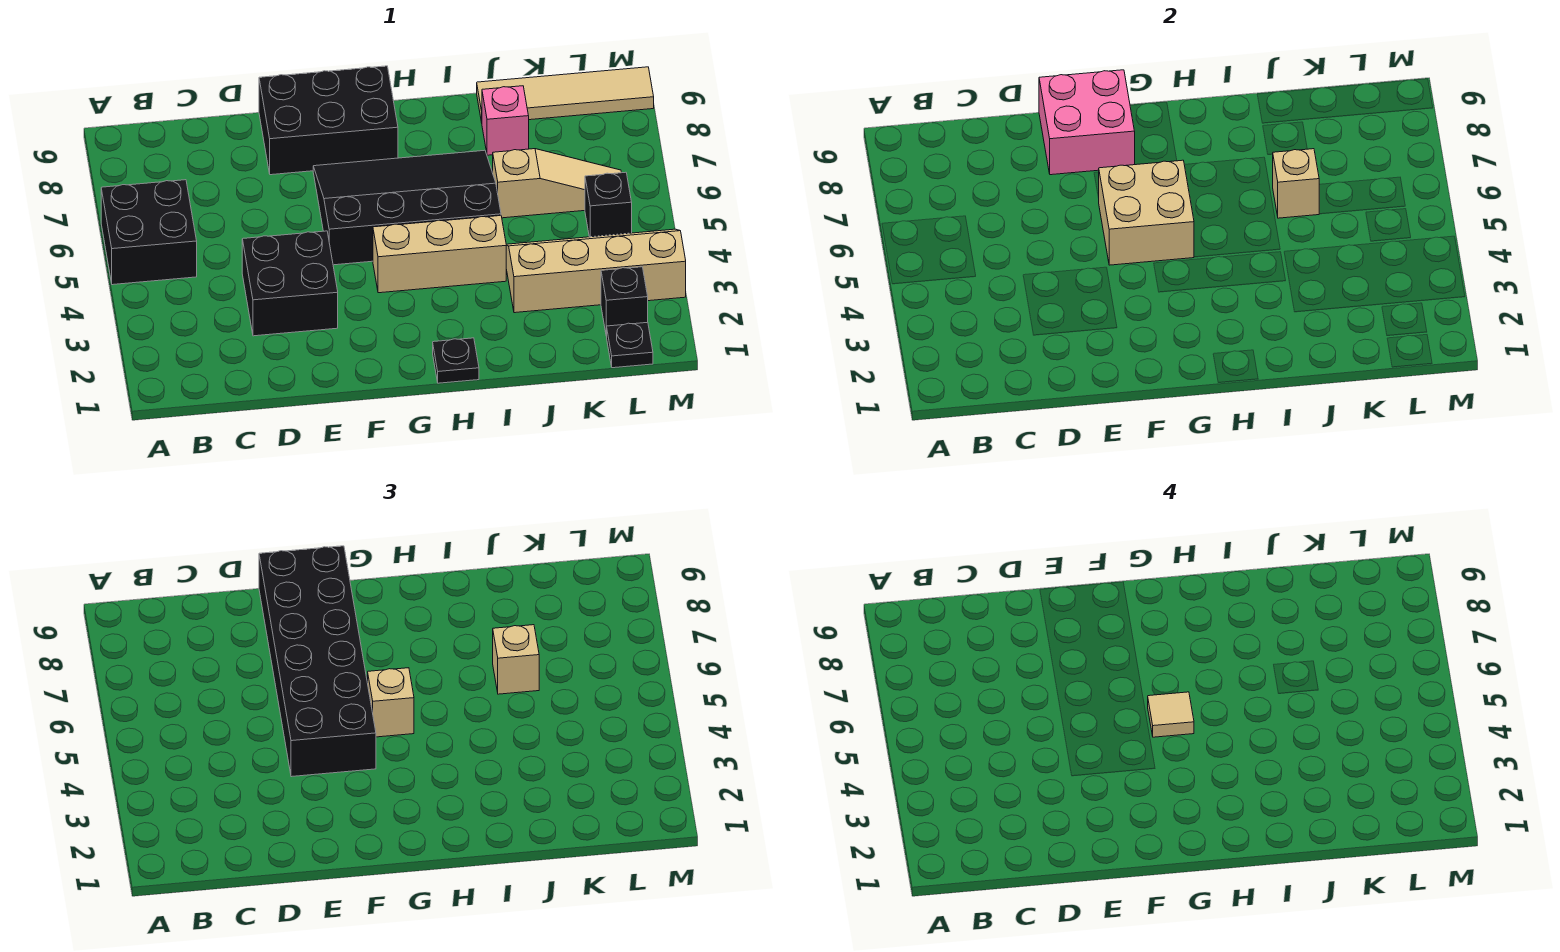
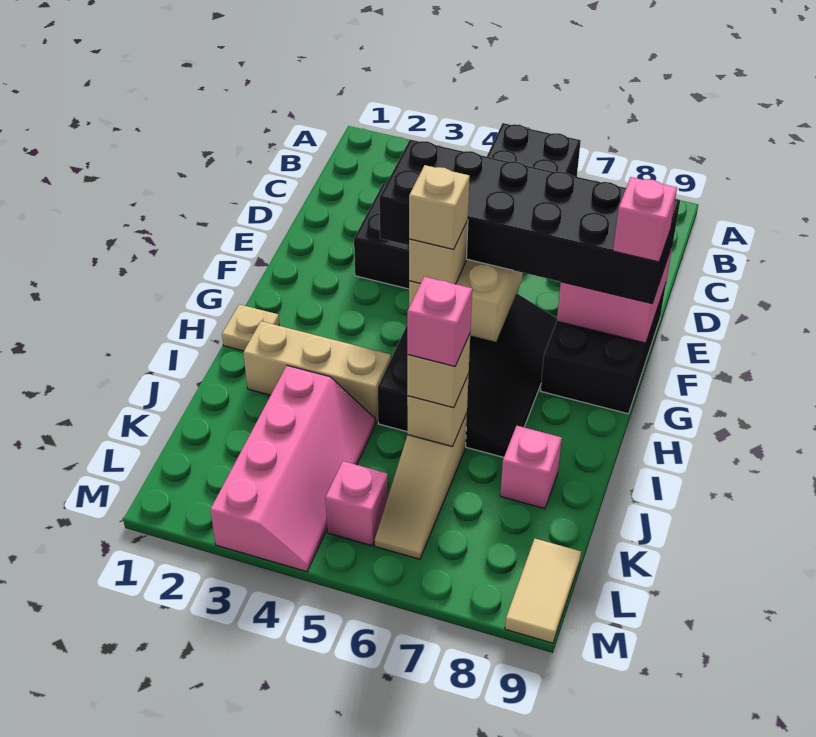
none -> pink 1x1 brick [613,177,677,262]
tan 1x3 brick [373,216,506,293] -> tan 1x3 brick turned to [243,321,391,423]
tan 1x1 tile [1148,692,1194,737] -> tan 1x1 brick [409,165,470,249]
black 1x1 plate [433,338,479,383] -> tan 1x1 plate [222,304,279,351]
tan 2x4 slope [506,229,686,313] -> pink 2x4 slope [210,366,375,572]
none -> pink 1x1 brick [407,277,472,366]
tan 1x4 tile [477,67,654,122] -> tan 1x2 tile [505,539,581,643]
black 1x1 plate [607,322,653,368] -> none
black 1x1 brick [601,267,648,336] -> none
black 1x1 brick [585,172,632,237] -> pink 1x1 brick [325,461,388,546]

